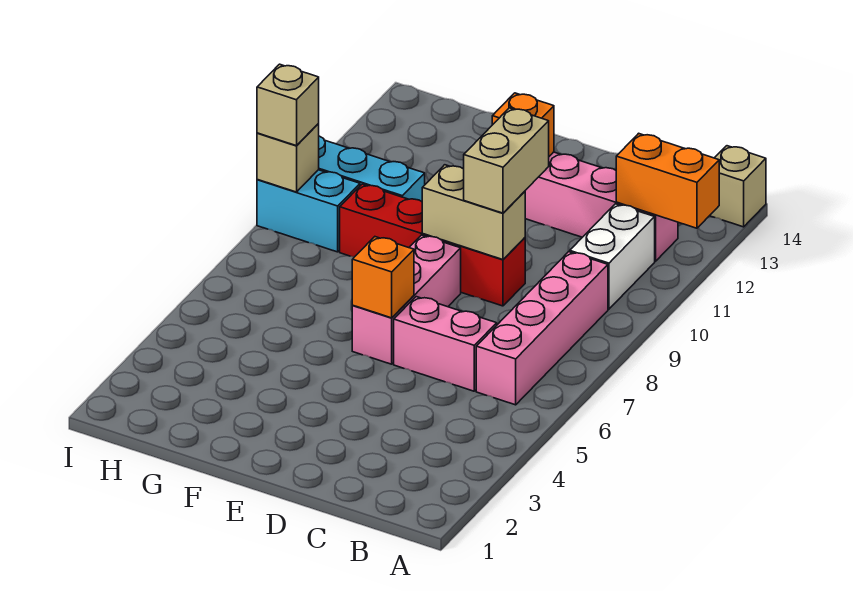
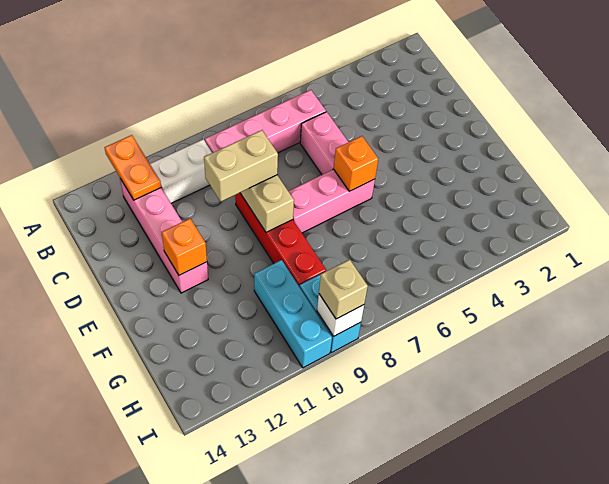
orange 1x2 brick [616,133,719,228] -> orange 1x2 plate [105,135,161,200]
tan 1x1 brick [710,146,766,227] -> none
tan 1x1 brick [257,124,319,192] -> white 1x1 brick [317,294,364,336]

